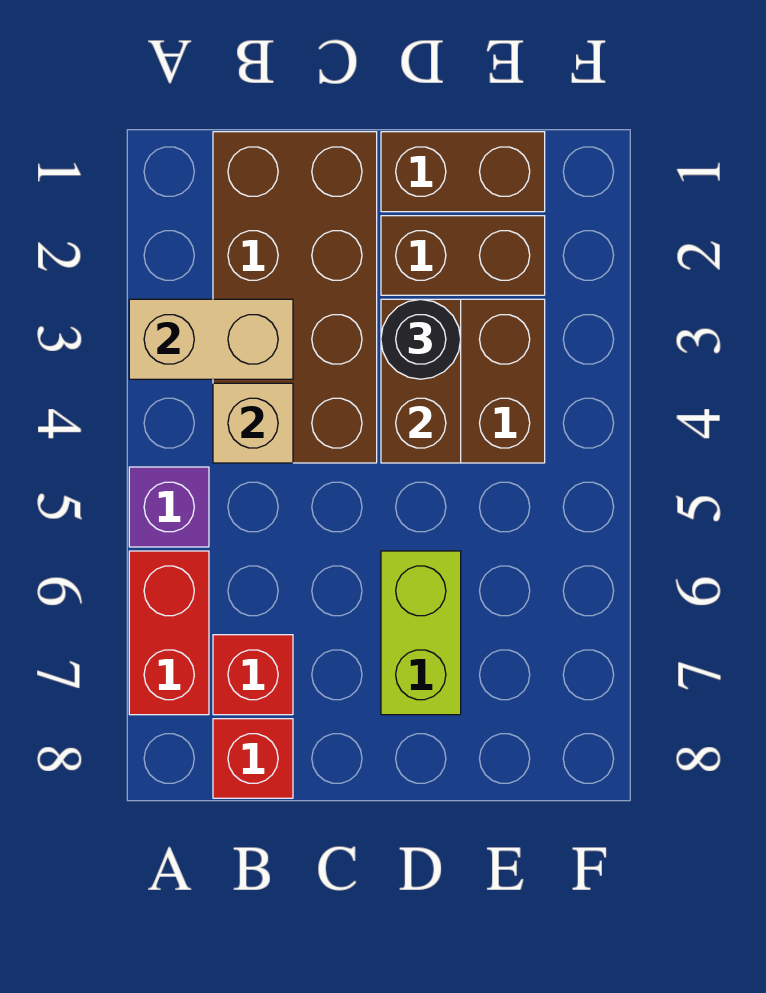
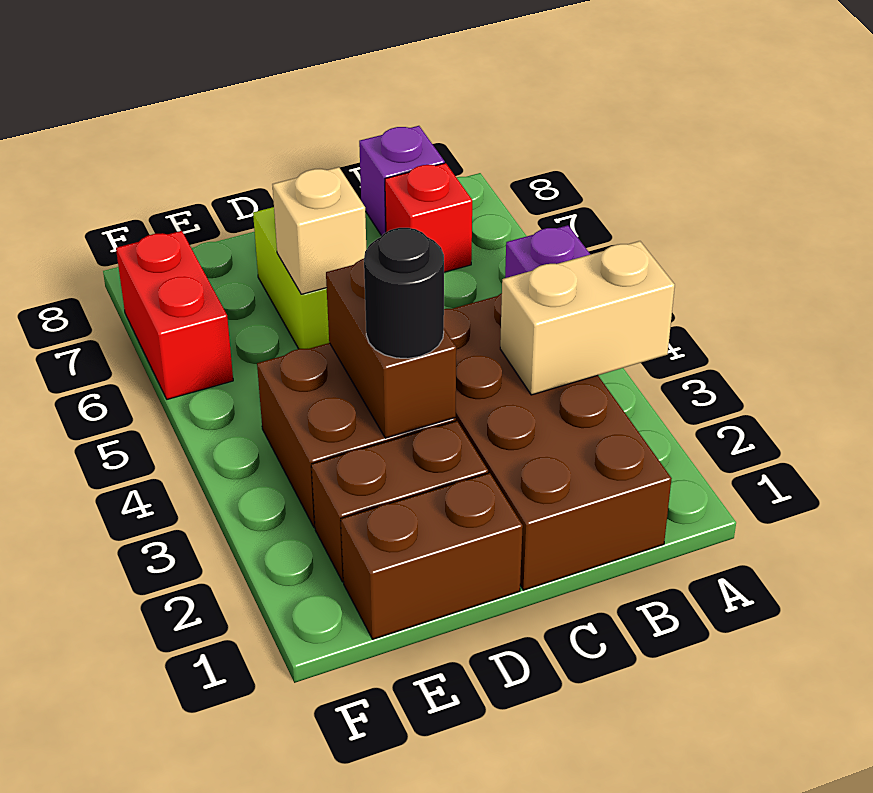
red 1x2 brick [129,551,209,715] -> red 1x2 brick moved to [116,231,233,399]
tan 1x1 brick [213,383,293,463] -> tan 1x1 brick moved to [272,167,366,294]
red 1x1 brick [213,719,293,798] -> purple 1x1 brick [359,126,445,236]

